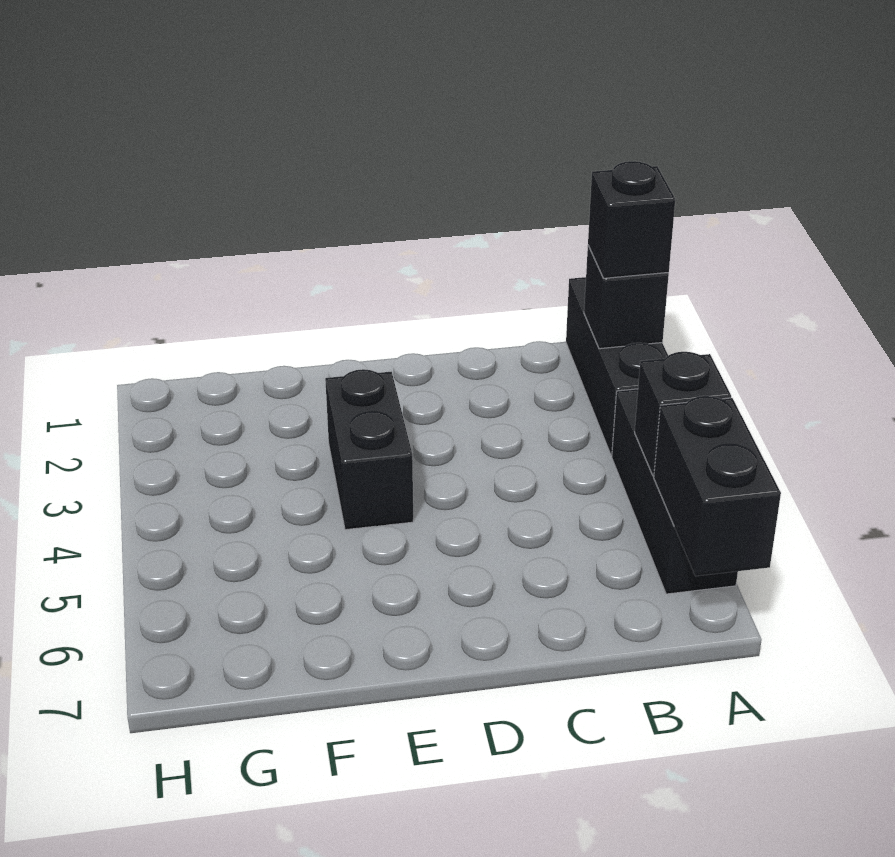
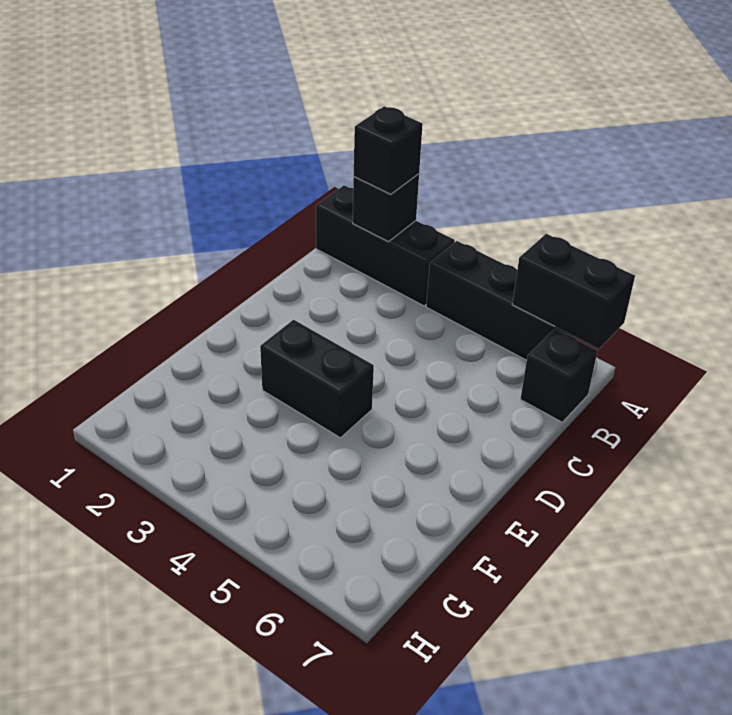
black 1x1 brick [635,352,731,476] -> black 1x1 brick moved to [521,329,598,422]

